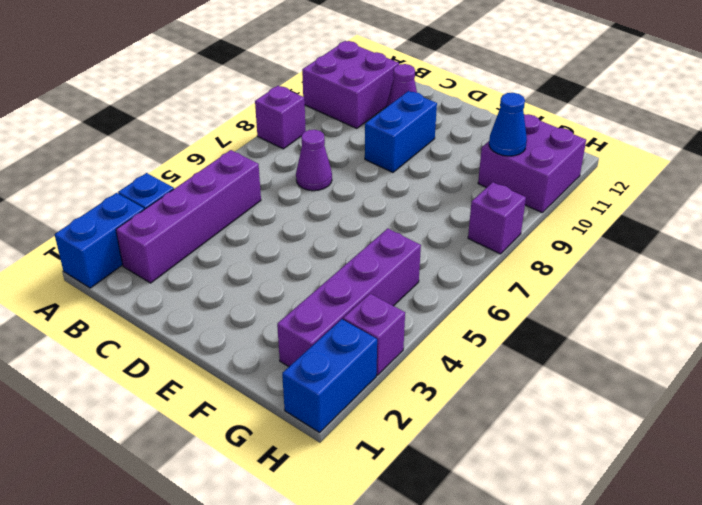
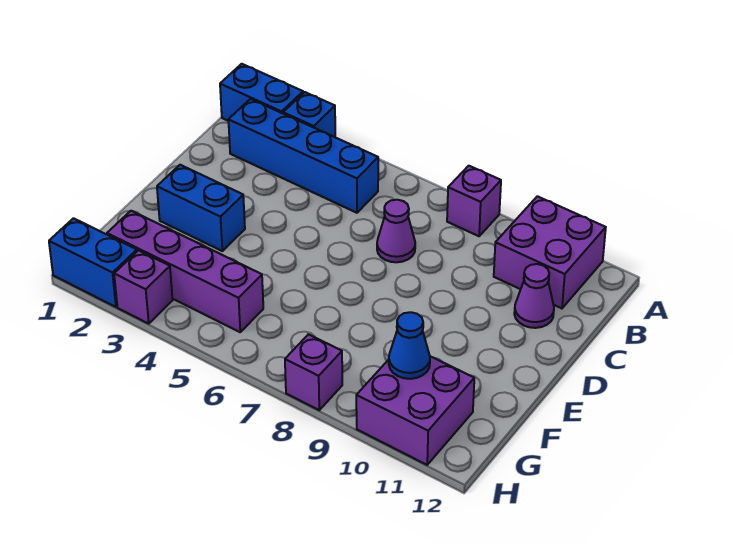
purple 1x4 brick [116,150,261,283] -> blue 1x4 brick [228,99,378,213]
blue 1x2 brick [365,91,437,172] -> blue 1x2 brick moved to [157,165,245,251]

